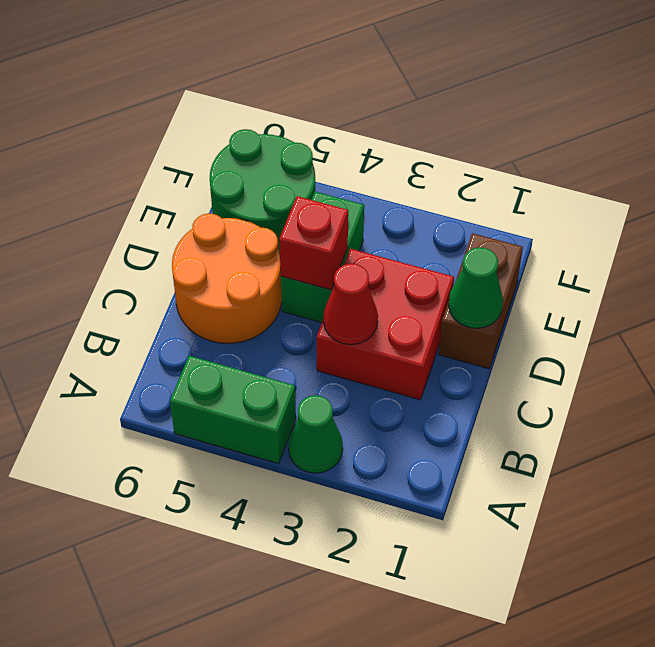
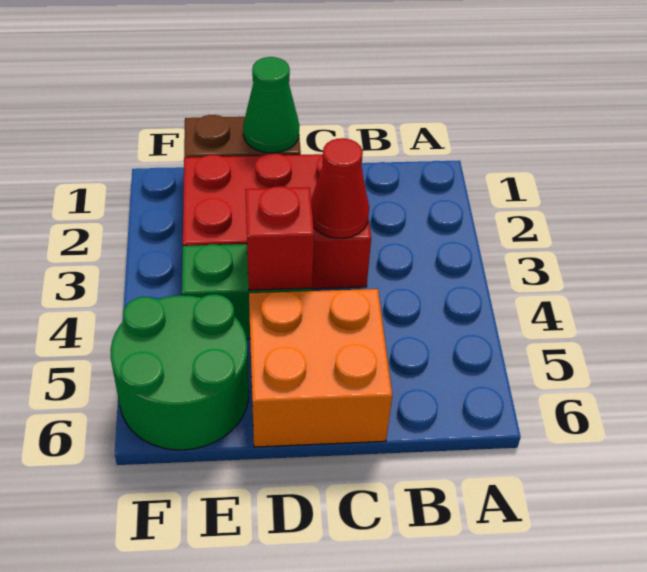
green 1x1 cone [288,395,343,473] -> none
green 1x2 brick [170,356,296,464] -> none
red 2x2 brick [317,249,454,400] -> red 2x3 brick [183,153,371,289]
orange 2x2 round brick [172,213,282,343] -> orange 2x2 brick [249,289,392,447]

